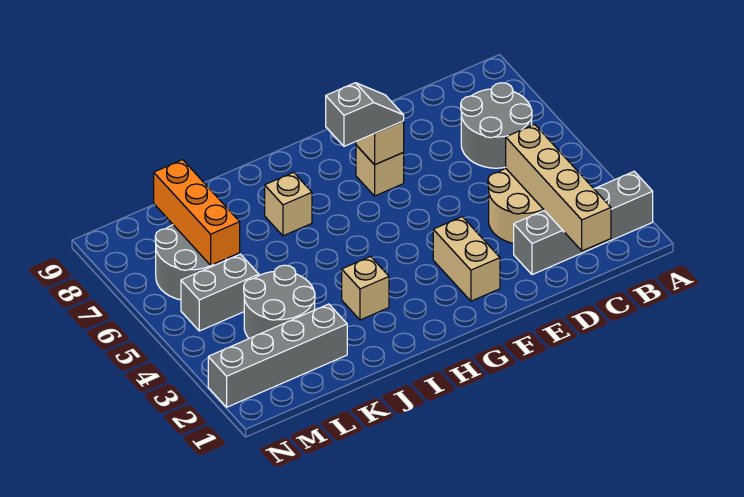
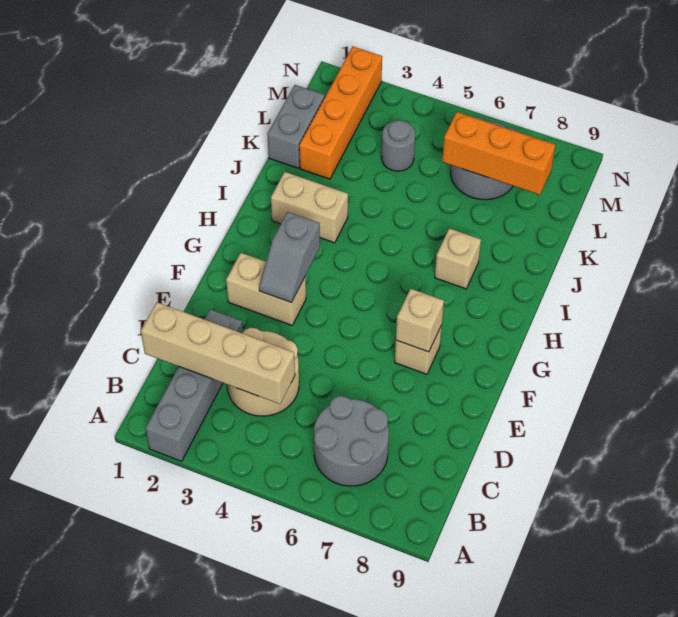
grey 1x2 slope [326,83,404,146] -> grey 1x2 slope moved to [259,212,320,302]
tan 1x1 brick [342,257,389,320] -> tan 1x2 brick [271,172,348,243]
grey 1x4 brick [208,304,347,407] -> orange 1x4 brick [299,47,382,179]
grey 2x2 round brick [244,265,315,338] -> grey 1x1 round brick [381,120,415,171]
grey 1x2 brick [181,254,259,331] -> grey 1x2 brick moved to [267,85,325,168]

